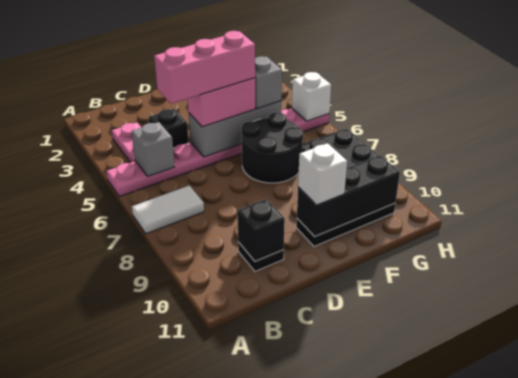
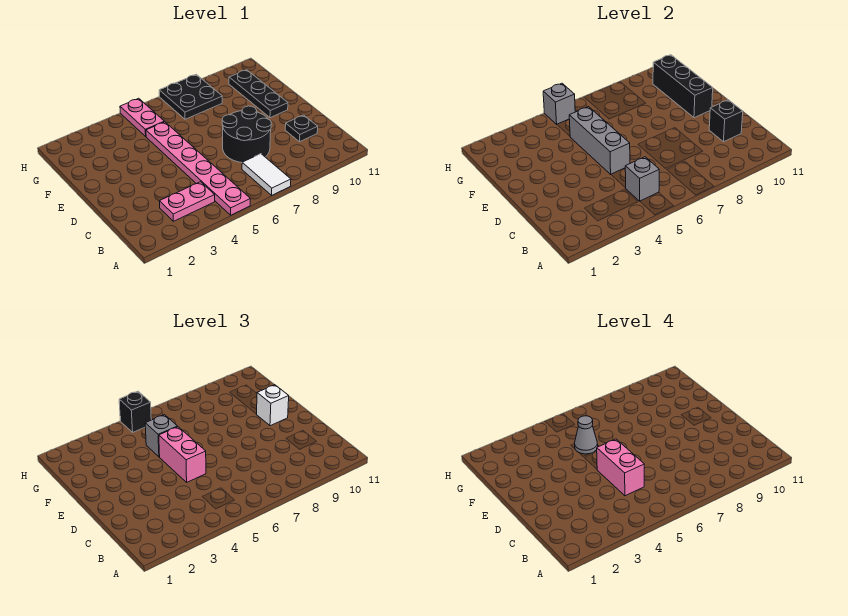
black 1x1 brick [149,109,189,148] -> black 1x1 brick moved to [119,391,151,432]
pink 1x3 brick [154,31,255,104] -> pink 1x2 brick [597,439,644,496]
black 2x2 round brick [241,112,303,183] -> black 2x2 round brick moved to [222,106,271,163]
none -> grey 1x1 cone [575,416,598,454]
white 1x1 brick [292,72,331,121] -> grey 1x1 brick [543,83,575,124]

